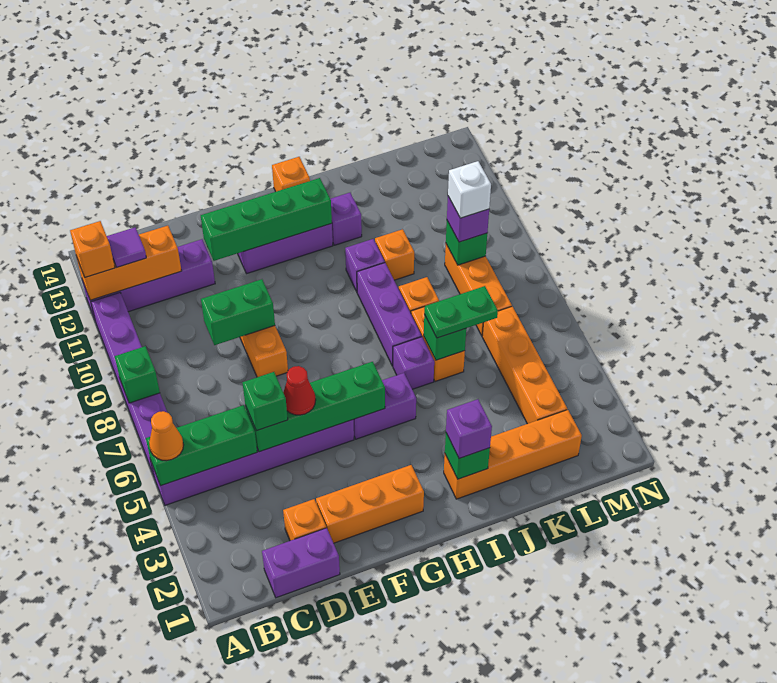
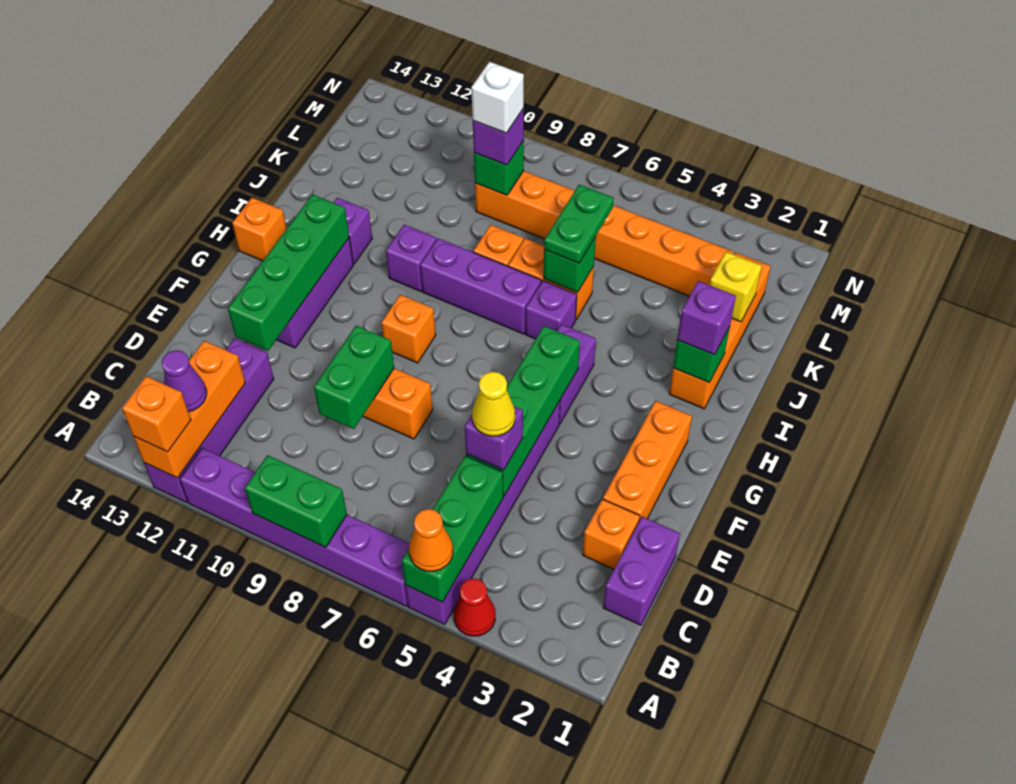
green 1x1 brick [115,346,160,403] -> green 1x2 brick [245,455,347,547]
purple 1x1 tile [107,227,146,267] -> purple 1x1 cone [162,350,207,412]
green 1x1 brick [242,372,288,431] -> purple 1x1 brick [465,406,523,470]
none -> yellow 1x1 cone [472,372,515,436]
red 1x1 cone [283,366,316,415] -> red 1x1 cone moved to [454,578,495,636]
orange 1x1 brick [375,229,414,280] -> orange 1x1 brick moved to [381,295,436,363]
none -> yellow 1x1 brick [710,252,762,322]

